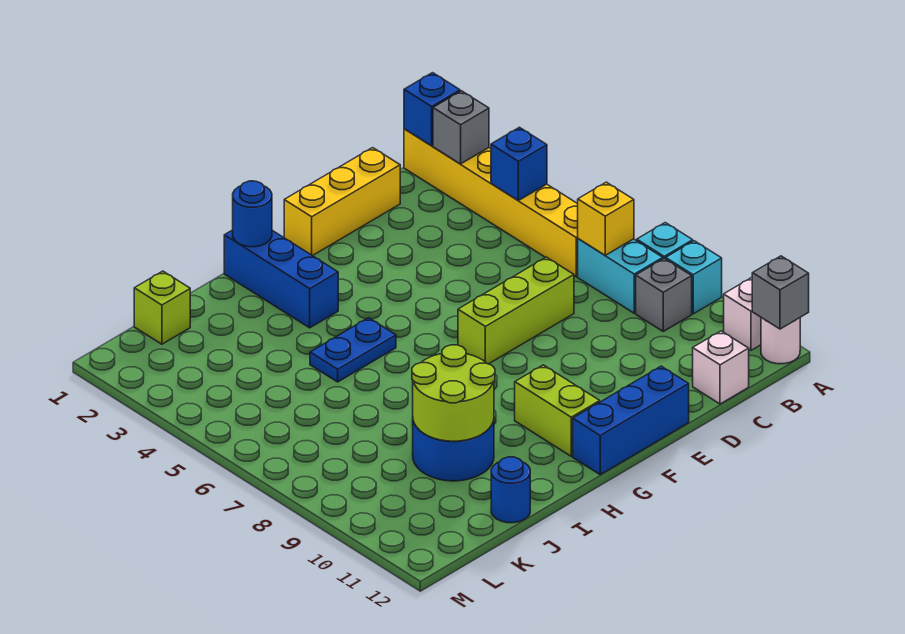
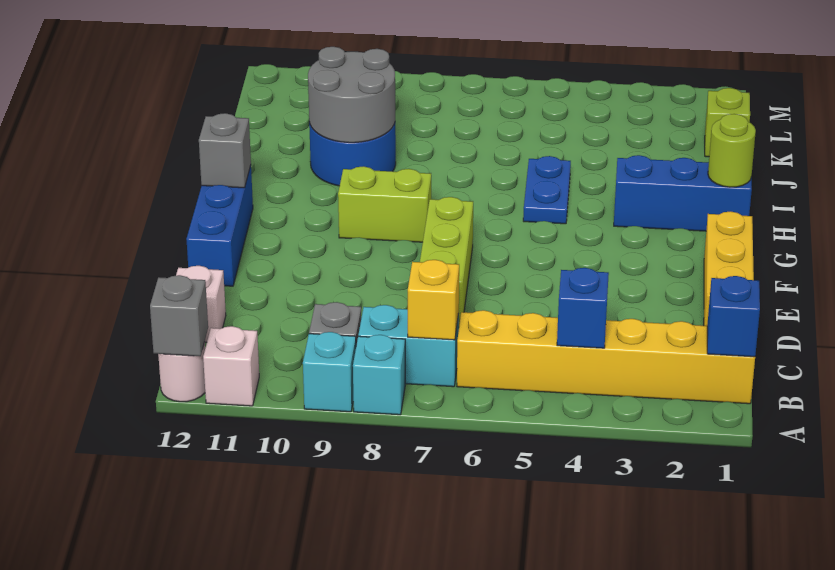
grey 1x1 brick [433,91,489,164] -> grey 1x1 brick moved to [199,113,251,188]
lime 1x2 brick [515,365,600,456] -> lime 1x2 brick moved to [338,166,431,242]
blue 1x1 round brick [233,181,272,247] -> lime 1x1 round brick [708,114,756,187]
lime 2x2 round brick [412,345,495,441] -> grey 2x2 round brick [308,47,395,143]
blue 1x1 round brick [491,457,530,523] -> none

